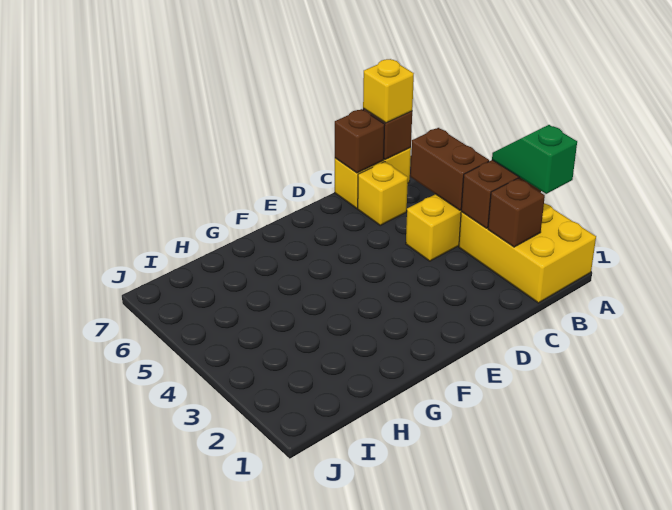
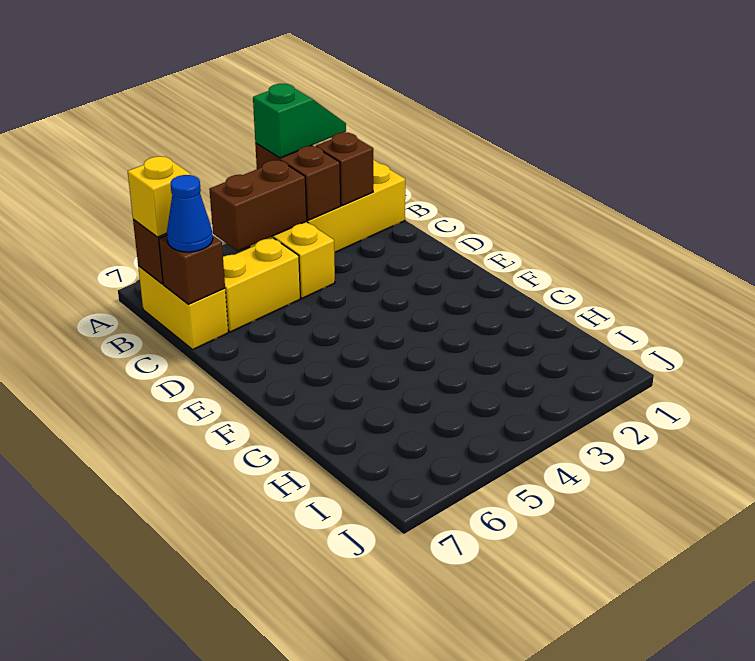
green 1x2 slope [492,125,577,194] -> green 1x2 slope turned to [253,84,346,158]
yellow 1x1 brick [358,162,408,225] -> yellow 1x2 brick [223,238,300,332]
none -> blue 1x1 cone [167,175,213,252]

